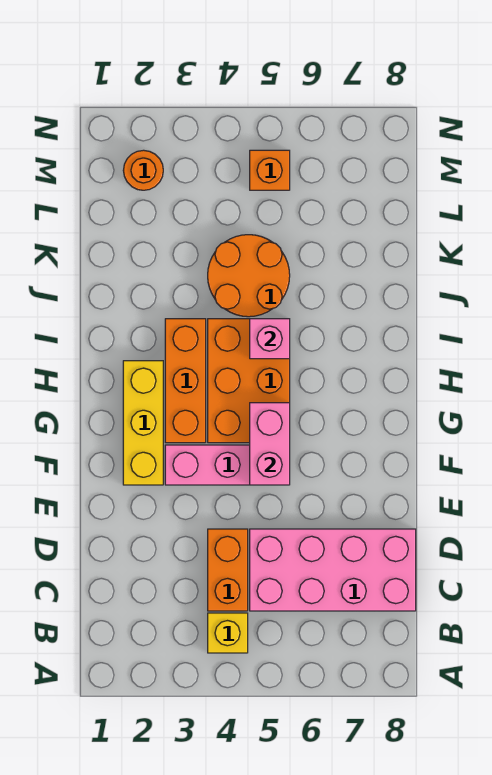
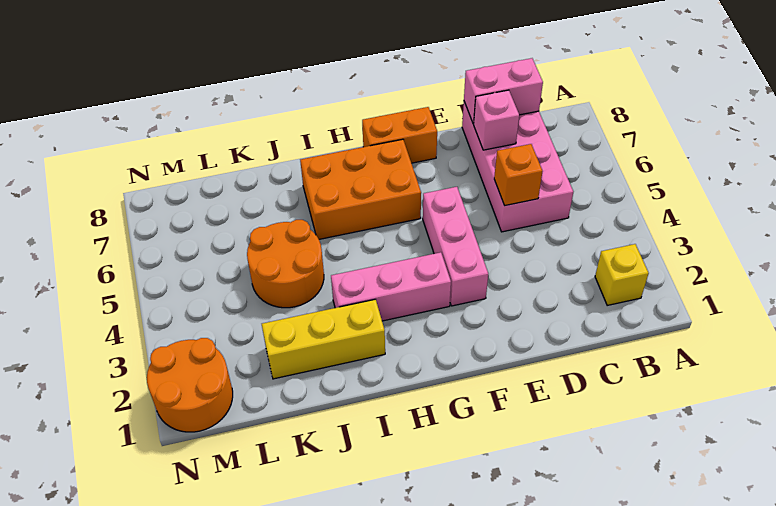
yellow 1x1 brick [208,613,248,653] -> yellow 1x1 brick moved to [595,244,649,305]
orange 1x2 brick [208,529,248,611] -> orange 1x2 brick moved to [362,107,437,163]
yellow 1x3 brick [123,361,163,485] -> yellow 1x3 brick moved to [262,299,385,379]
pink 1x2 brick [250,403,290,485] -> pink 1x2 brick moved to [464,58,543,124]
orange 1x3 brick [165,319,206,443] -> pink 1x3 brick [331,252,451,321]
orange 2x3 brick [208,319,290,443] -> orange 2x3 brick moved to [300,139,421,239]
pink 1x1 brick [250,319,290,359] -> pink 1x1 brick moved to [474,90,519,150]
orange 1x1 round brick [123,150,163,190] -> orange 2x2 round brick [147,338,233,432]
orange 1x1 brick [250,150,290,190] -> orange 1x1 brick moved to [494,144,543,206]

